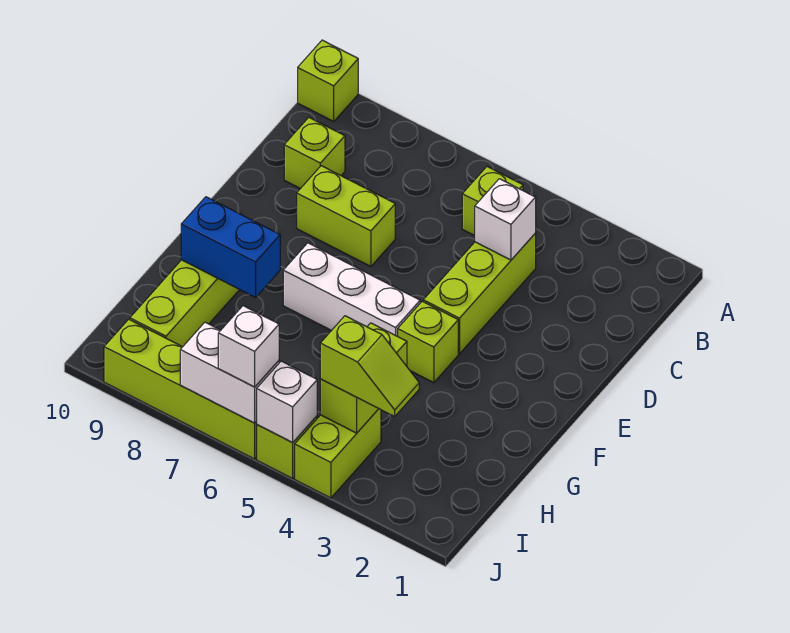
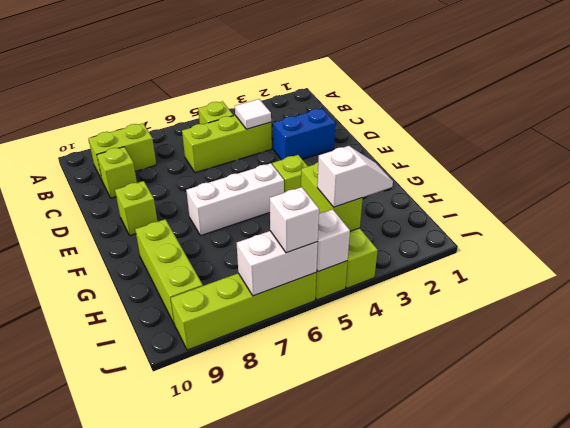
lime 1x1 brick [298,40,358,121] -> lime 1x1 brick moved to [115,181,157,236]
lime 1x3 brick [423,233,536,354] -> lime 1x3 brick turned to [182,115,272,173]
white 1x1 brick [475,179,536,260] -> white 1x1 tile [234,99,271,129]
lime 1x2 brick [297,166,395,266] -> lime 1x2 brick moved to [88,123,156,180]
blue 1x2 brick [181,197,280,297] -> blue 1x2 brick moved to [273,109,335,160]
lime 1x2 slope [320,316,419,416] -> white 1x2 slope [317,146,393,207]

